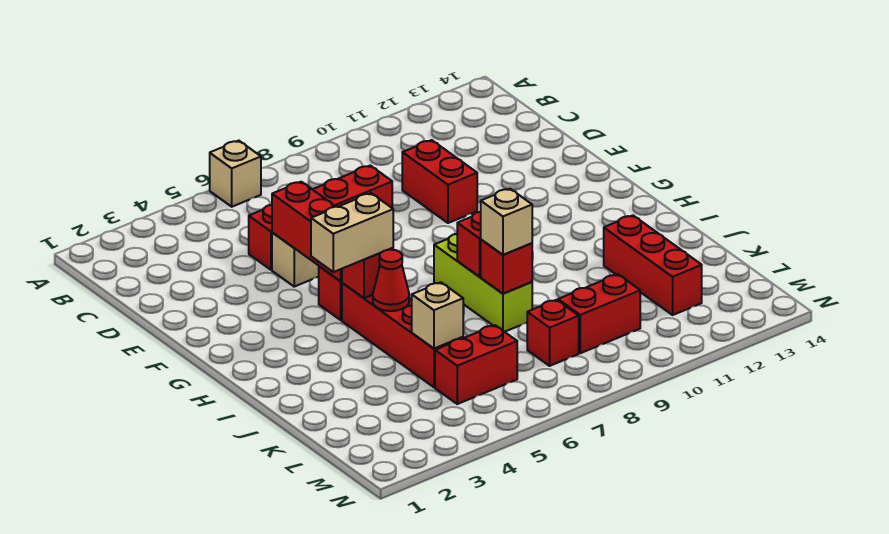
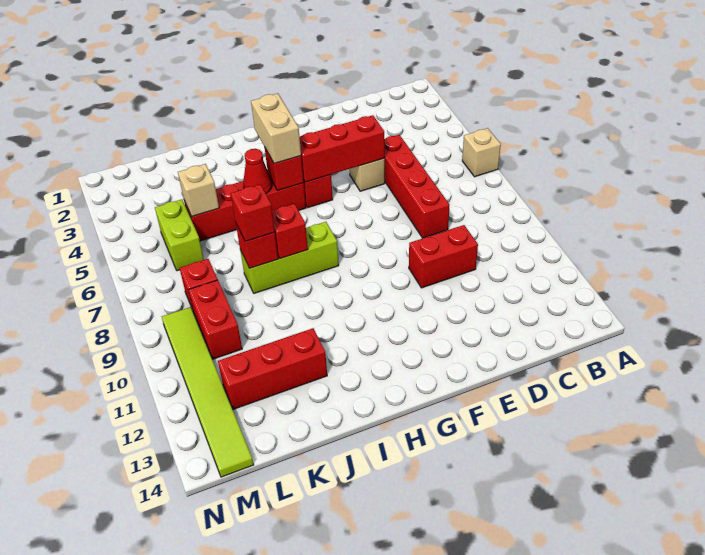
tan 1x1 brick [481,189,532,255] -> red 1x1 brick [231,184,275,241]
red 1x2 brick [435,325,517,404] -> lime 1x2 brick [155,199,204,271]
none -> lime 1x6 tile [162,307,254,477]

